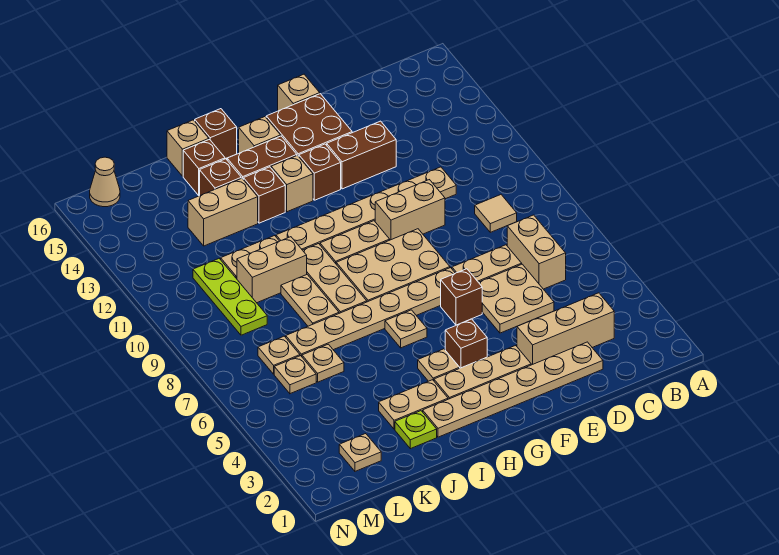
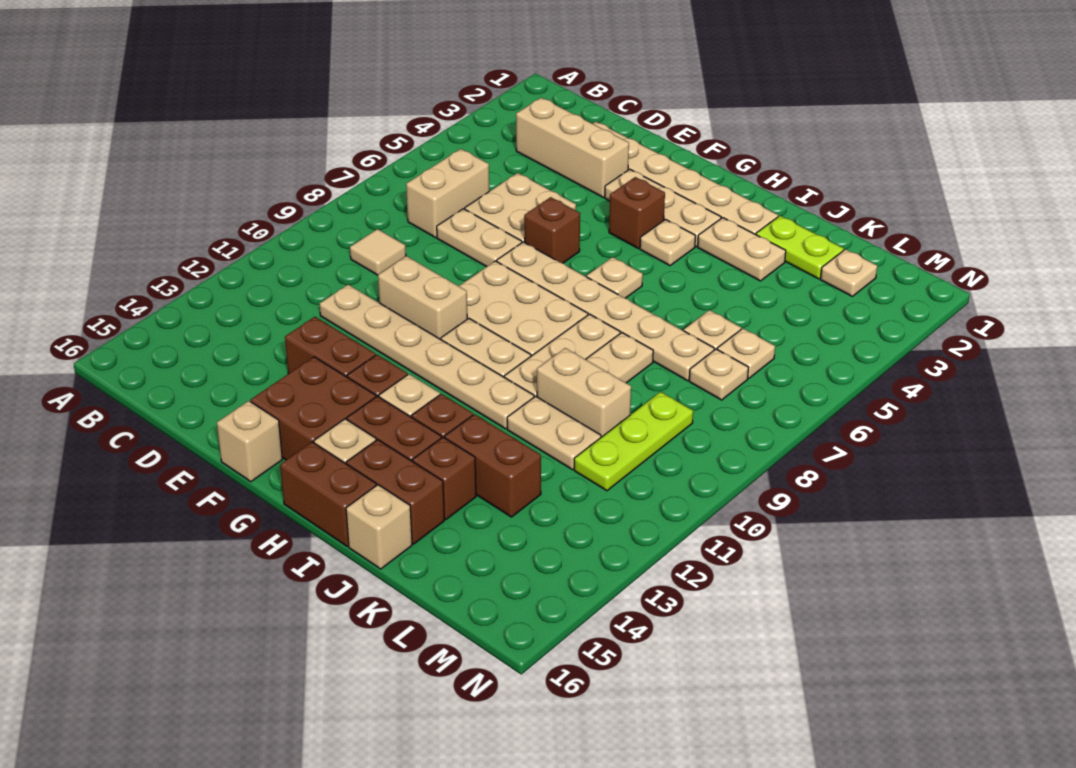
brown 1x1 brick [195,109,237,159] -> brown 1x2 brick [280,442,377,546]
lime 1x1 plate [395,411,437,449] -> lime 1x2 plate [756,216,844,279]
tan 1x2 brick [188,178,258,246] -> brown 1x2 brick [445,414,541,517]
brown 1x1 brick [183,140,225,196] -> brown 1x2 brick [346,440,444,544]
tan 1x1 cone [90,157,120,207] -> none

